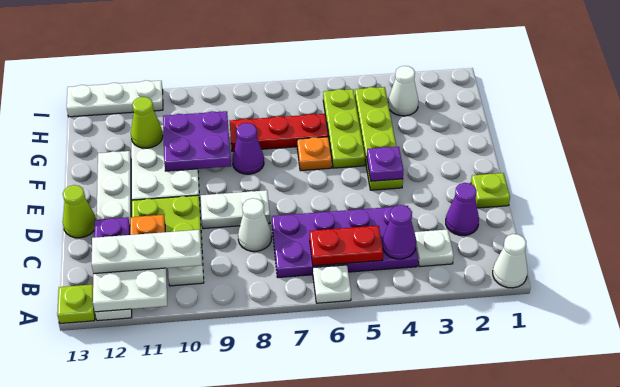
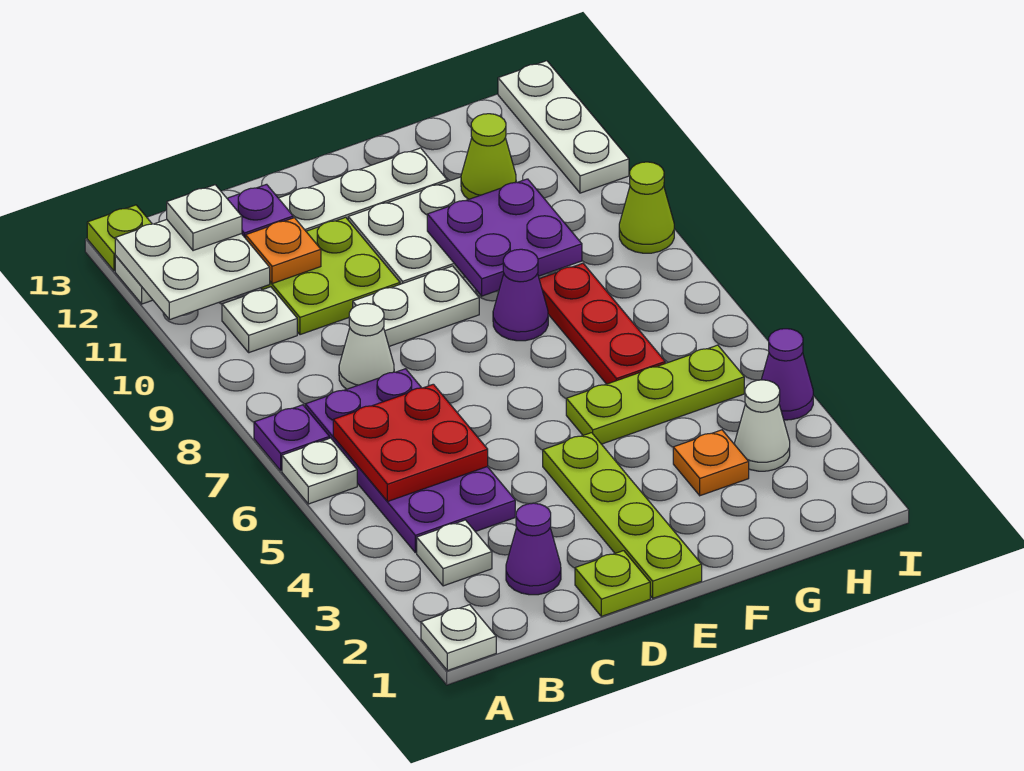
white 1x1 cone [493,234,528,288] -> white 1x1 plate [421,605,496,671]
purple 1x1 cone [382,205,416,259] -> purple 1x1 cone moved to [761,329,813,420]
red 1x2 plate [310,226,383,266] -> red 2x2 plate [333,384,488,502]
white 1x3 plate [92,230,202,274] -> white 1x1 plate [167,185,242,251]
white 1x2 plate [201,190,270,229] -> white 1x2 plate turned to [353,266,479,346]
lime 1x1 cone [63,185,96,238] -> lime 1x1 cone moved to [619,162,674,253]
lime 1x4 plate [355,87,403,190] -> lime 1x4 plate turned to [543,433,702,598]
purple 1x1 plate [367,147,404,181] -> purple 1x1 plate moved to [254,405,329,471]
orange 1x1 plate [297,137,332,171] -> orange 1x1 plate moved to [673,430,749,496]

